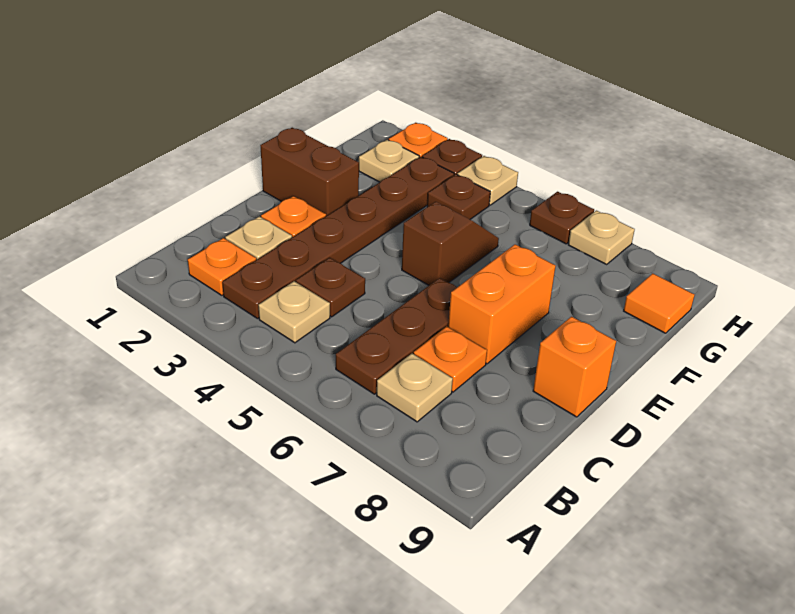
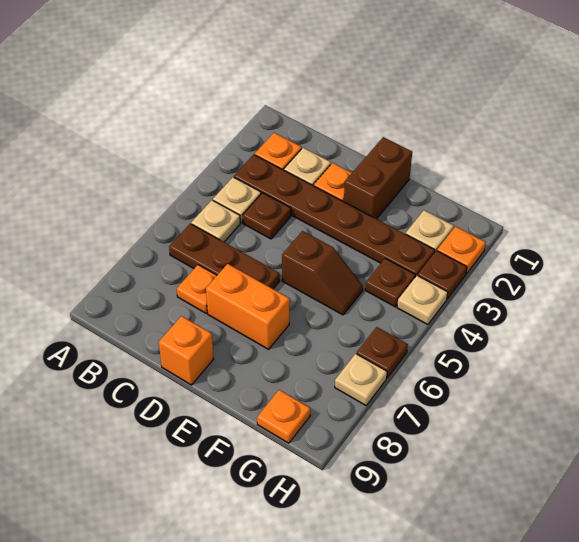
tan 1x1 plate [377,354,453,422] -> tan 1x1 plate moved to [191,200,240,242]
orange 1x1 tile [624,273,695,333] -> orange 1x1 plate [257,390,310,443]

